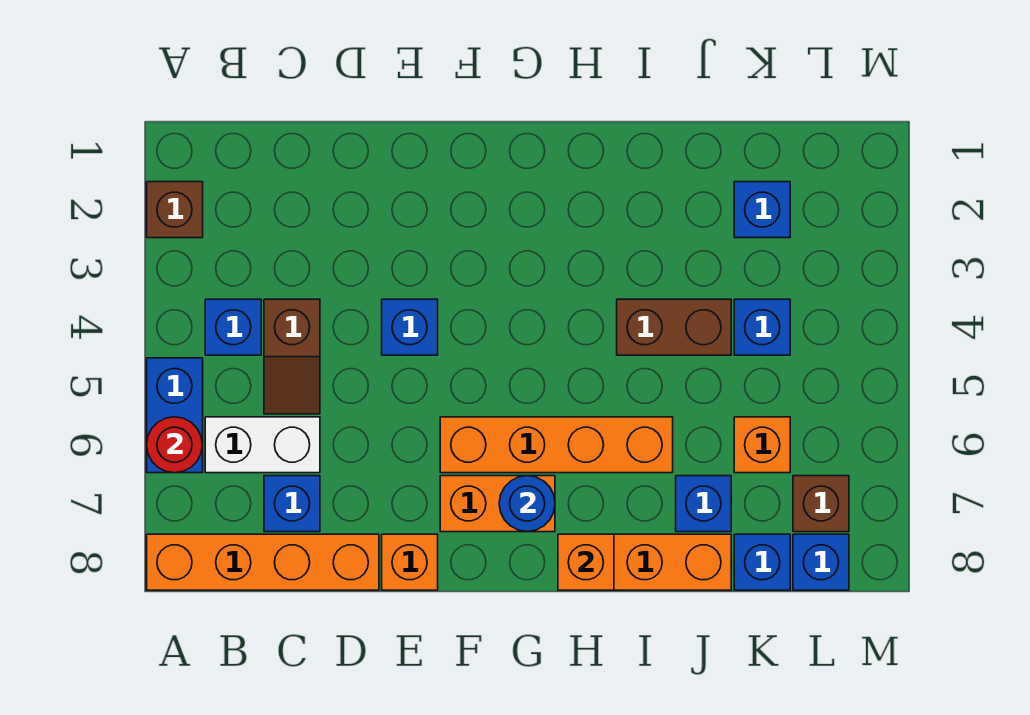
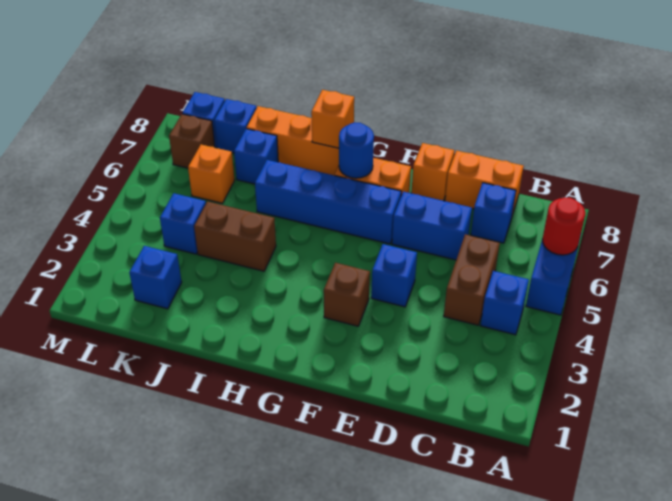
brown 1x1 brick [147,182,203,238] -> brown 1x1 brick moved to [324,263,370,326]
orange 1x4 brick [147,534,379,590] -> orange 1x2 brick [445,151,524,215]
white 1x2 brick [205,417,320,473] -> none
brown 1x2 slope [264,299,320,414] -> brown 1x2 brick [444,234,500,325]
none -> blue 1x2 brick [392,192,472,260]
orange 1x4 brick [440,417,673,473] -> blue 1x4 brick [255,160,401,244]

